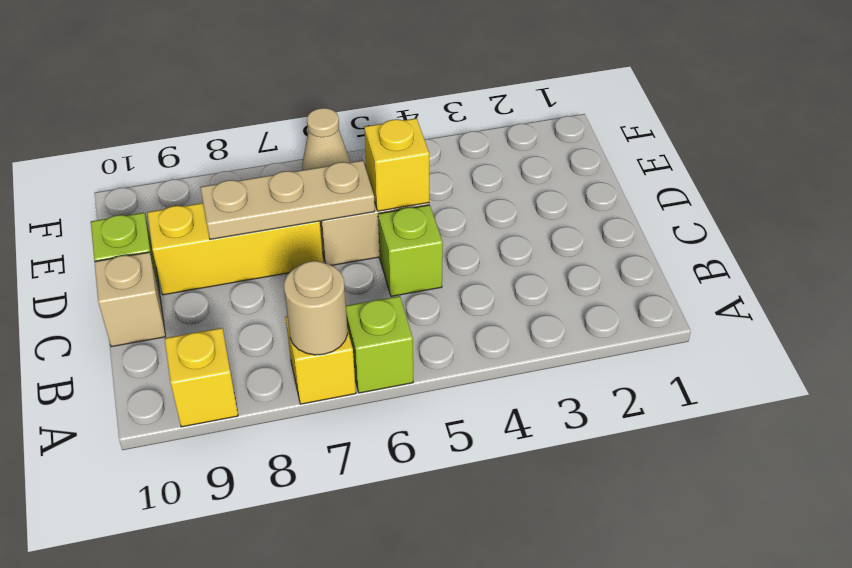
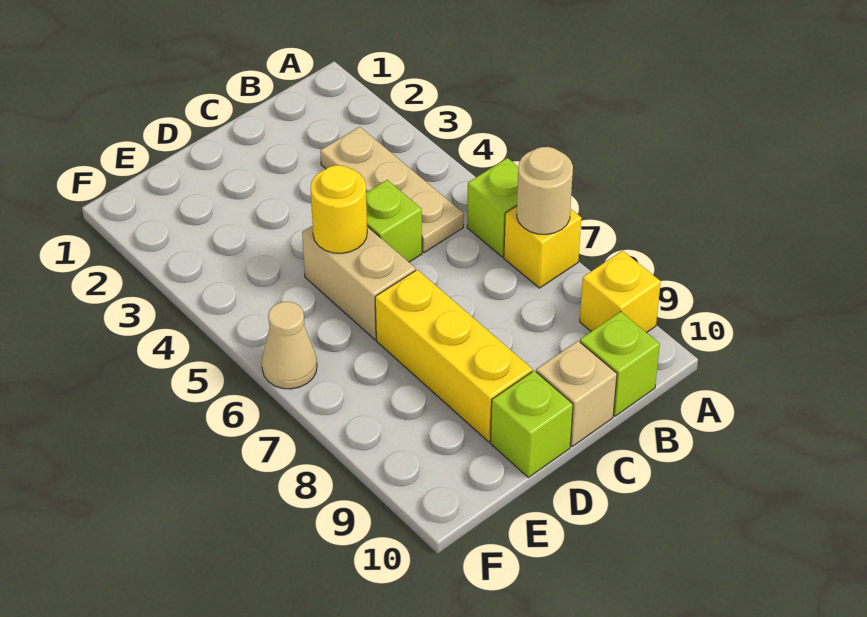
none -> lime 1x1 brick [580,312,660,416]
yellow 1x1 brick [364,118,429,211] -> yellow 1x1 round brick [311,165,367,253]
tan 1x3 plate [200,161,375,239] -> tan 1x3 plate moved to [320,127,464,252]

